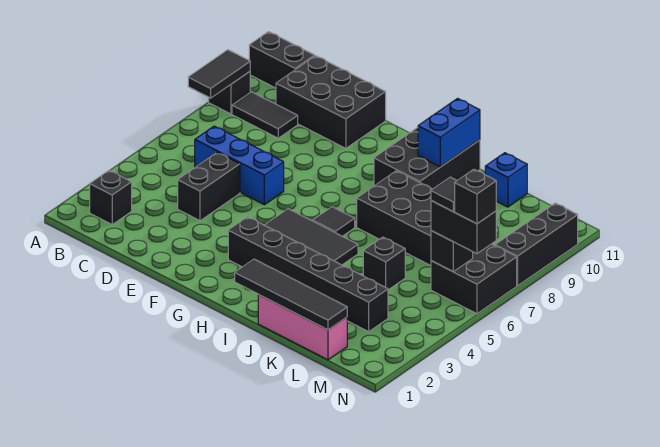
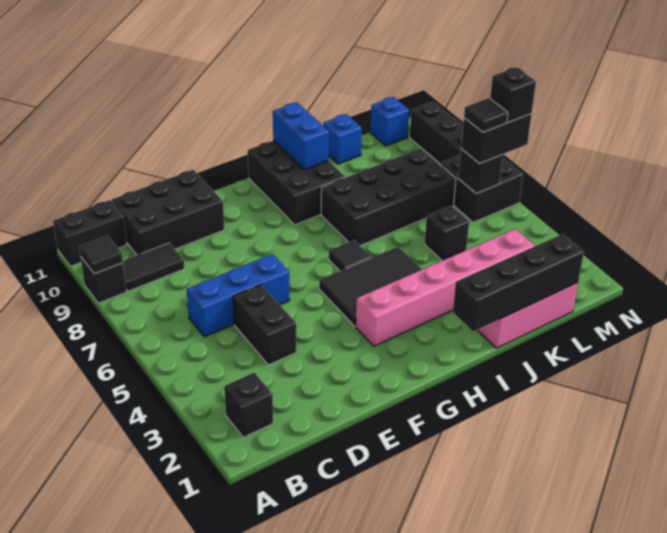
black 1x2 tile [188,50,250,98] -> black 1x1 tile [79,235,123,274]
black 1x6 brick [228,217,388,332] -> pink 1x6 brick [356,229,535,346]
black 1x4 tile [235,259,347,330] -> black 1x4 brick [453,234,584,332]
none -> blue 1x1 brick [370,97,409,146]

